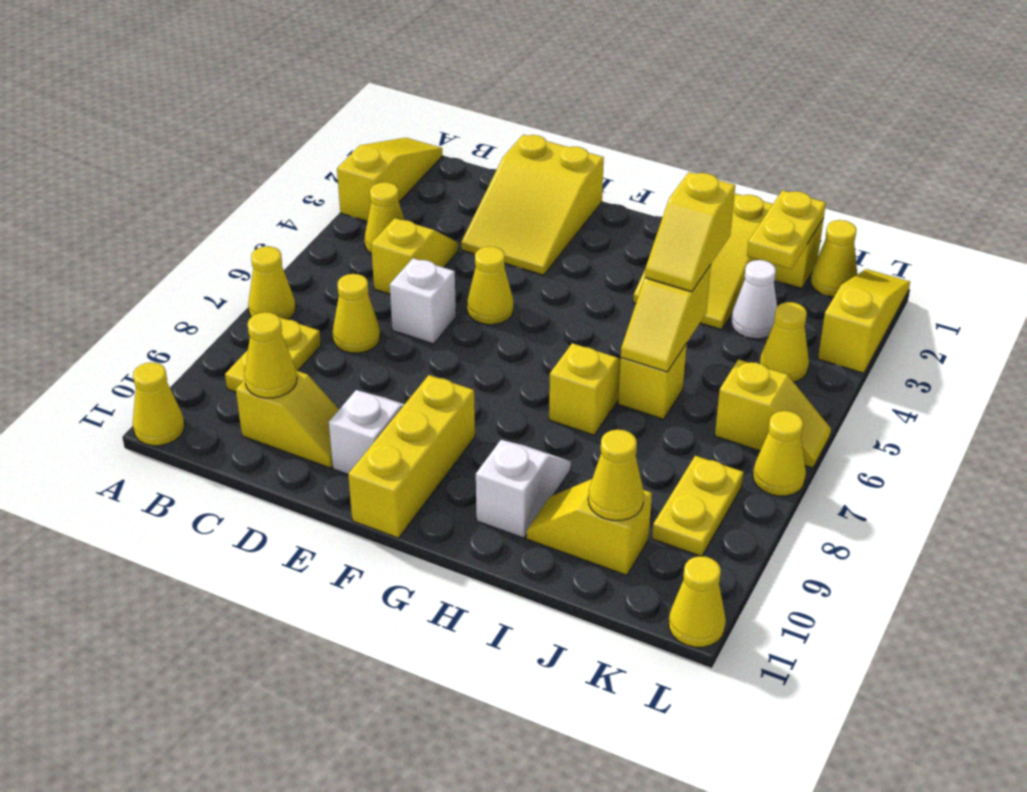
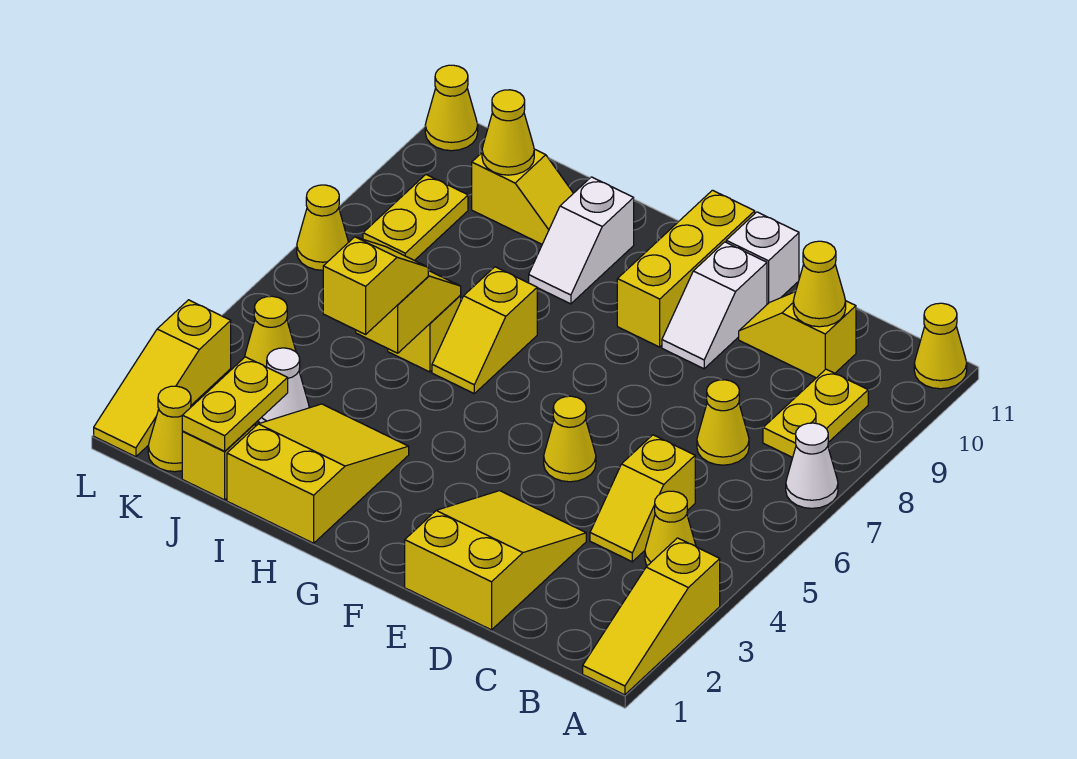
yellow 1x1 cone [248,246,296,320] -> white 1x1 cone [786,423,838,508]
white 1x1 brick [390,258,456,344] -> white 1x1 brick moved to [726,212,799,304]
yellow 1x2 slope [715,359,831,468] -> none

